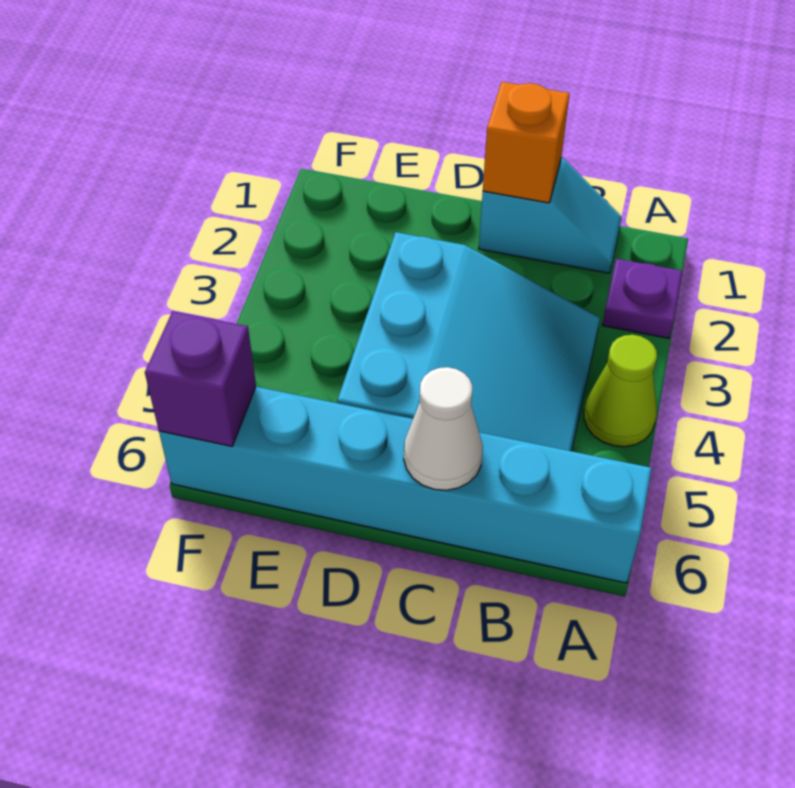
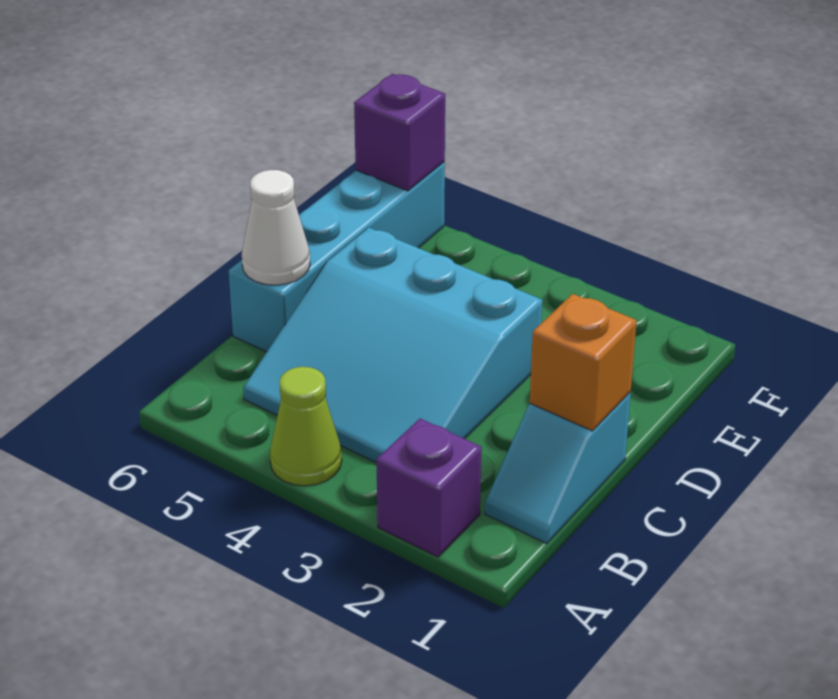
purple 1x1 plate [602,259,682,338] -> purple 1x1 brick [376,419,482,557]
cyan 1x6 brick [159,387,652,583] -> cyan 1x4 brick [229,162,445,352]

